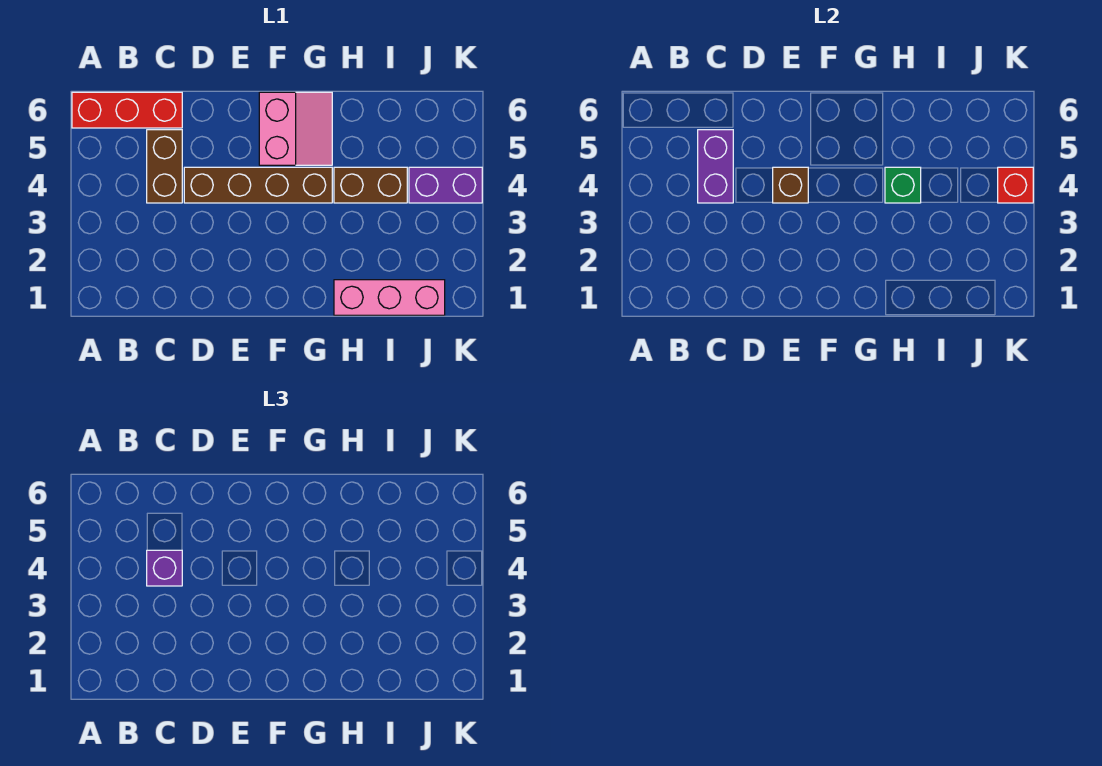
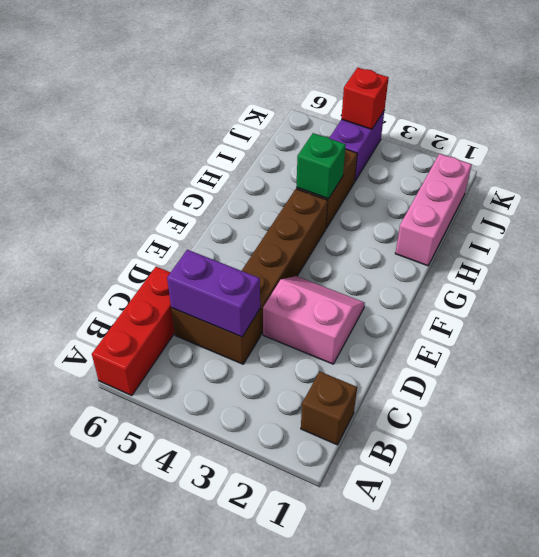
purple 1x1 brick [147,550,182,586] -> none
brown 1x1 brick [773,167,808,203] -> brown 1x1 brick moved to [301,371,357,445]
pink 2x2 slope [259,92,332,165] -> pink 2x2 slope moved to [263,276,365,364]

